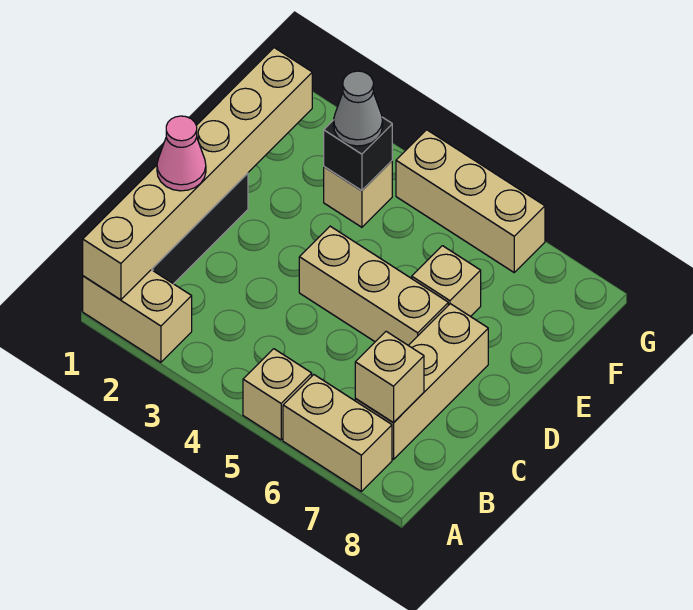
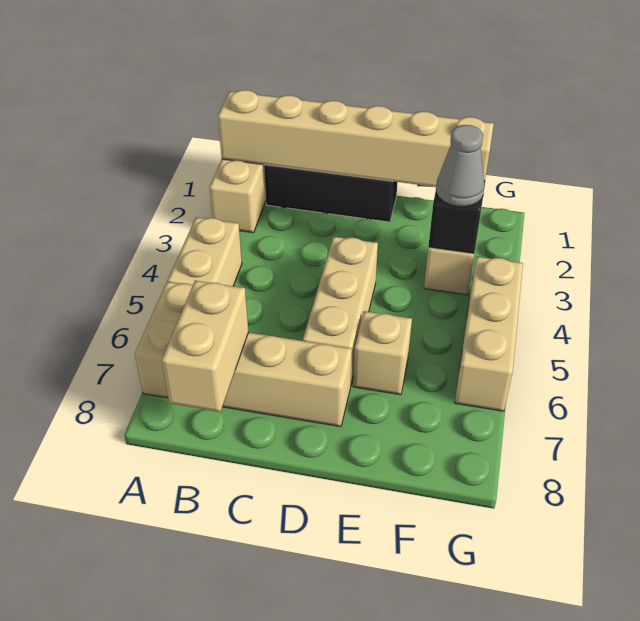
tan 1x1 brick [243,349,312,440] -> tan 1x2 brick [168,217,242,286]
tan 1x1 brick [355,331,424,423] -> tan 1x2 brick [162,281,249,412]
pink 1x1 cone [157,116,206,191] -> none

